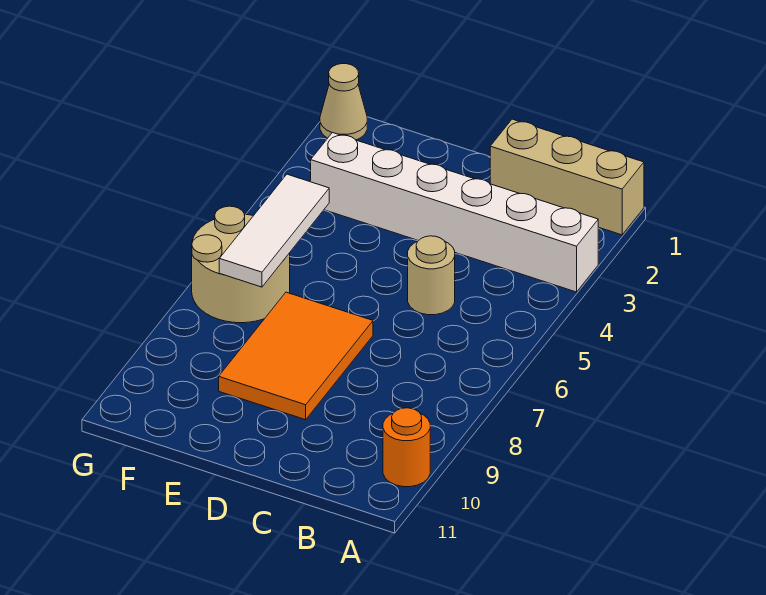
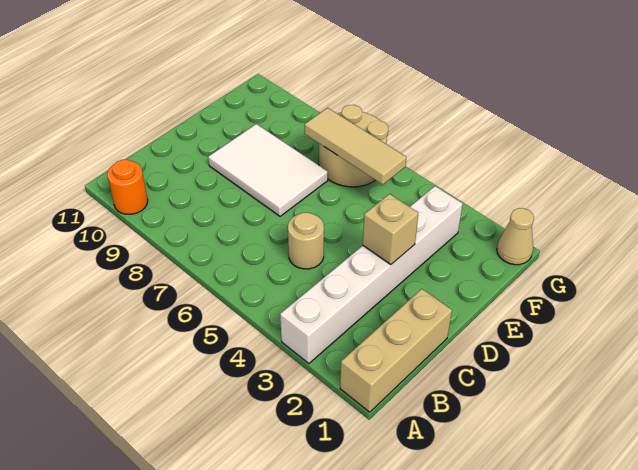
none -> tan 1x1 brick [363,194,419,265]
orange 2x3 tile [219,292,373,420] -> white 2x3 tile [208,124,328,216]
white 1x3 tile [219,174,329,287] -> tan 1x3 tile [305,108,406,185]

